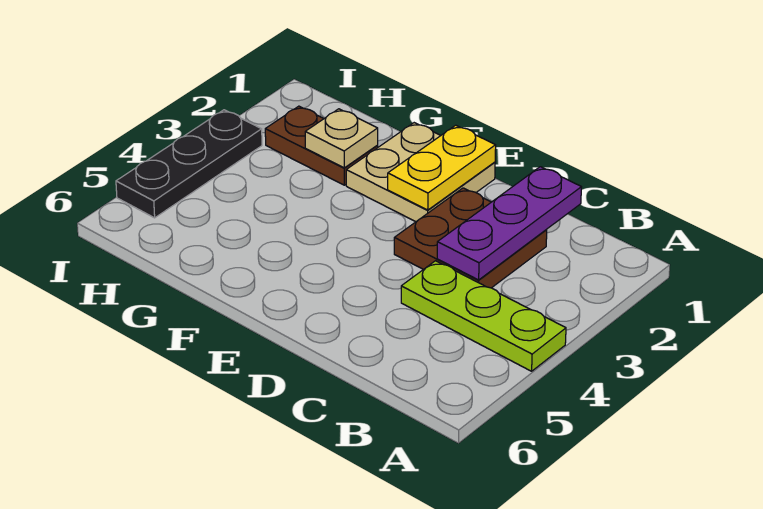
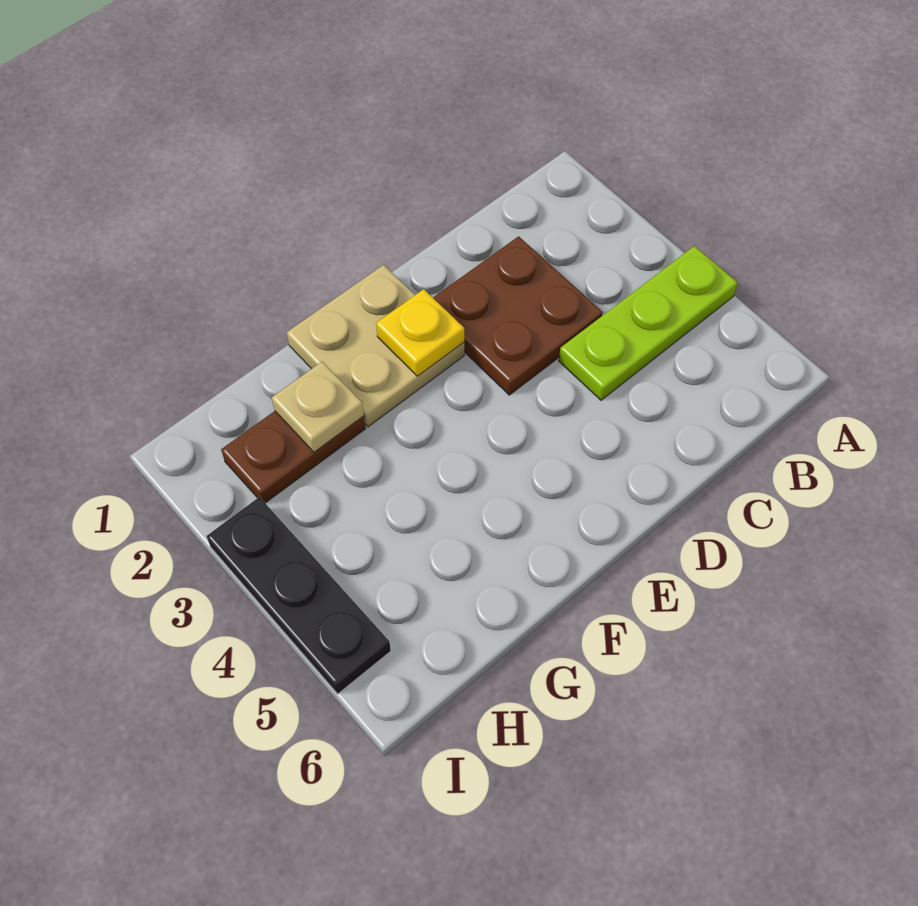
purple 1x3 plate [437,167,581,280] -> none
yellow 1x2 plate [388,125,496,210] -> yellow 1x1 plate [376,289,464,376]

